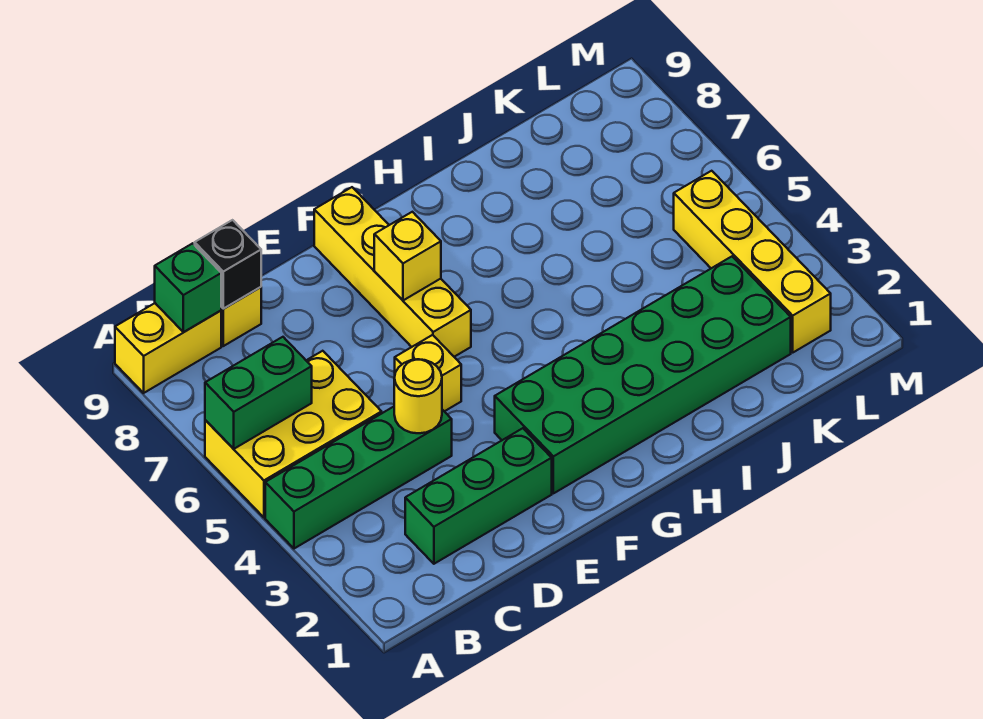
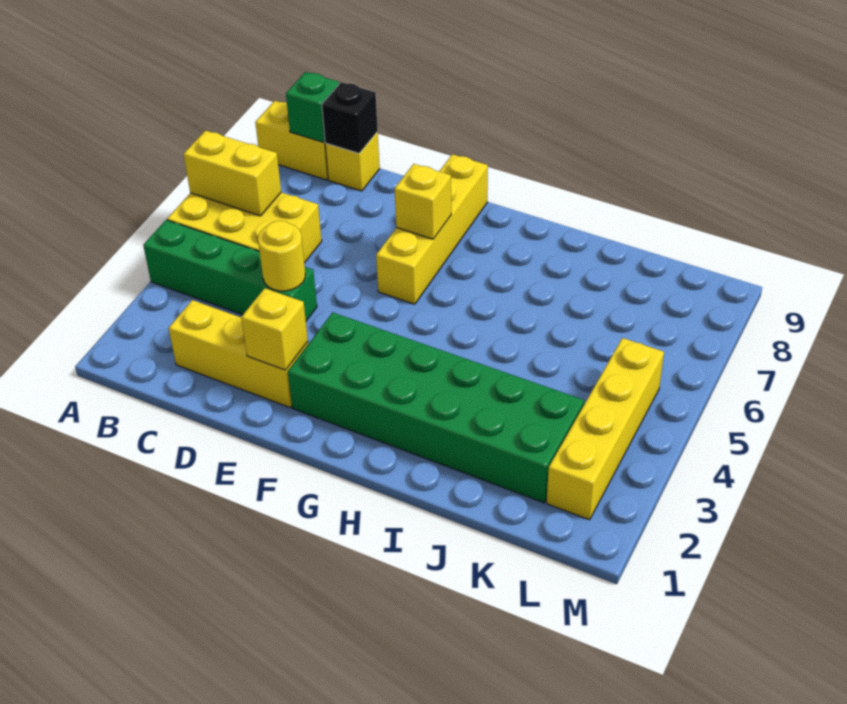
green 1x2 brick [205,337,312,449] -> yellow 1x2 brick [184,131,281,216]
green 1x3 brick [405,428,552,564] -> yellow 1x3 brick [169,300,308,407]
yellow 1x1 brick [395,335,461,411] -> yellow 1x1 brick moved to [241,288,308,370]

